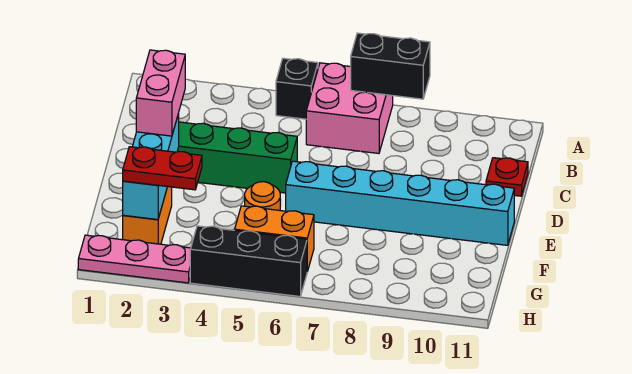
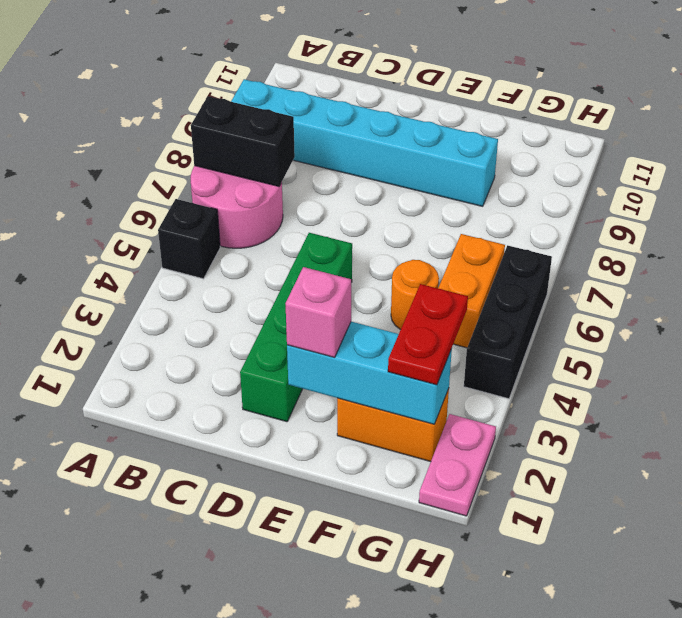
pink 2x2 brick [306,63,393,153] -> pink 2x2 round brick [191,166,283,248]
black 1x2 brick [351,33,430,99] -> black 1x2 brick turned to [191,96,295,186]
red 1x1 plate [486,158,528,196] -> none
pink 1x2 brick [136,50,185,136] -> pink 1x1 brick [285,267,351,357]
cyan 1x6 brick [286,161,514,245] -> cyan 1x6 brick turned to [231,79,498,206]
pink 1x3 plate [78,235,191,283] -> pink 1x2 plate [419,414,496,516]

